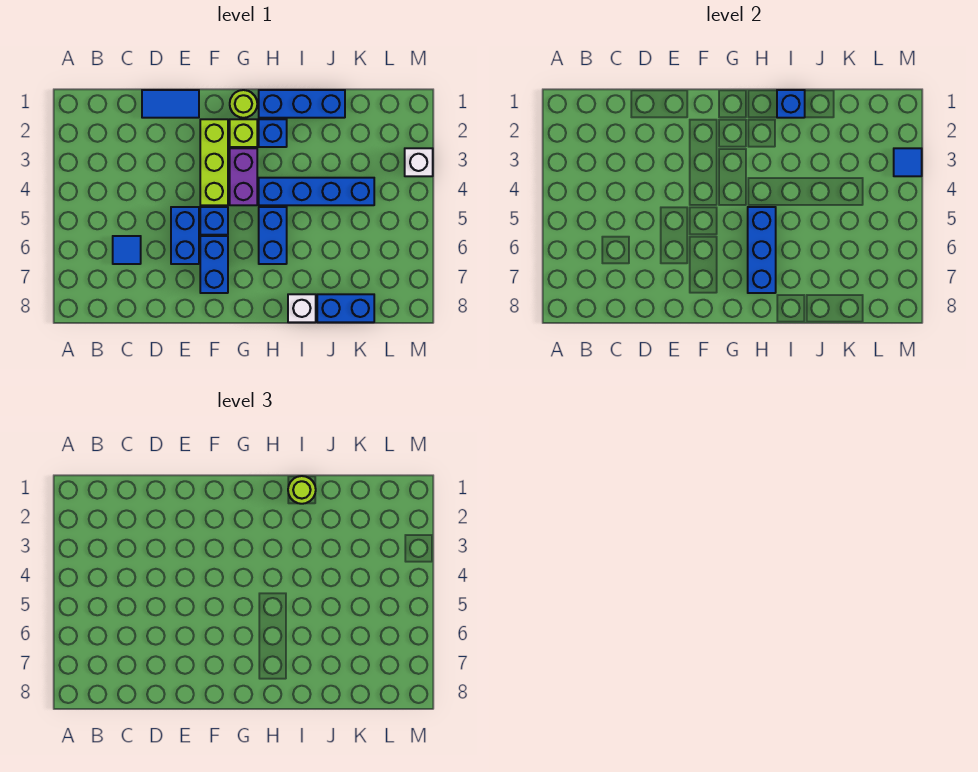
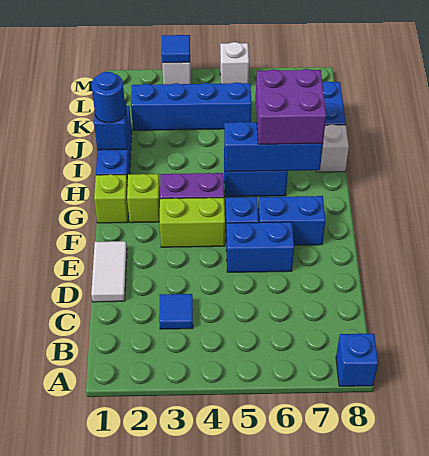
blue 1x1 tile [113,236,141,264] -> blue 1x1 tile moved to [159,294,193,329]
blue 1x2 tile [142,90,199,118] -> white 1x2 tile [91,241,127,302]
lime 1x3 brick [200,119,228,205] -> lime 1x2 brick [160,198,225,247]
lime 1x1 round brick [230,90,257,118] -> lime 1x1 brick [94,174,128,223]
blue 1x1 brick [259,119,287,147] -> blue 1x1 brick moved to [336,334,378,386]
blue 1x4 brick [259,178,374,205] -> blue 1x4 brick turned to [131,82,252,130]
none -> purple 2x2 brick [256,69,326,144]
lime 1x1 round brick [288,476,316,504] -> blue 1x1 round brick [91,72,126,123]
none -> white 1x1 brick [220,42,249,84]

